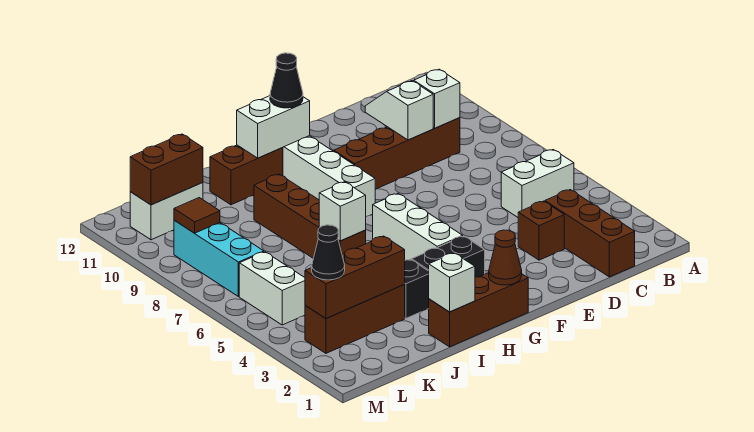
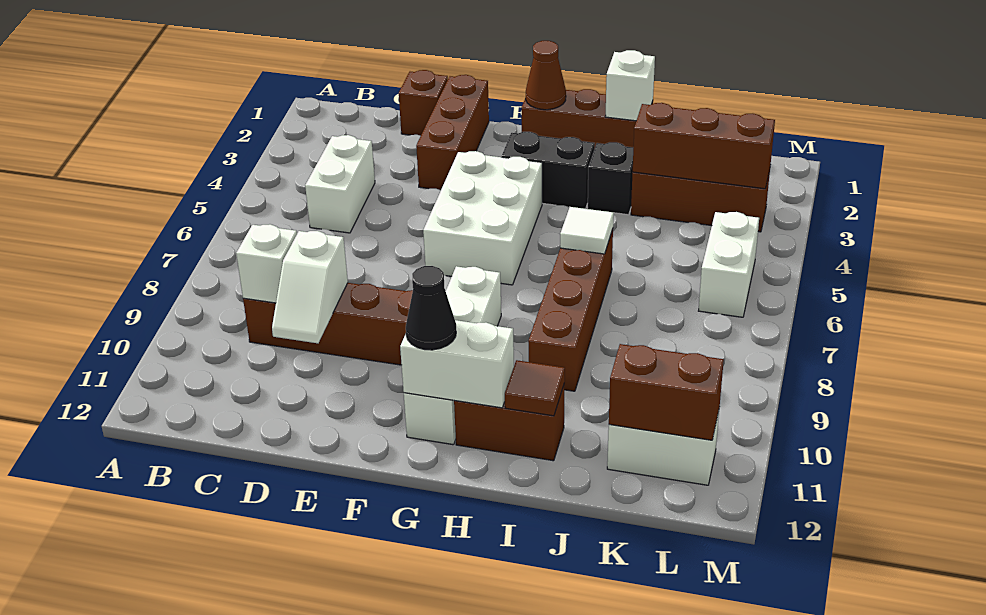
white 1x2 brick [501,150,574,217] -> white 1x2 brick turned to [305,135,375,233]
brown 1x3 brick [545,190,635,277] -> brown 1x3 brick moved to [416,75,489,190]
brown 1x1 brick [518,201,564,260] -> brown 1x1 brick moved to [399,70,448,136]
white 1x3 brick [373,194,463,260] -> white 2x3 brick [423,151,542,285]
white 1x1 brick [319,182,366,241] -> white 1x1 tile [560,207,614,254]
black 1x1 cone [312,225,345,280] -> none
cyan 1x3 brick [174,220,264,297] -> none
brown 1x1 tile [174,198,220,233] -> brown 1x1 tile moved to [505,360,565,416]

